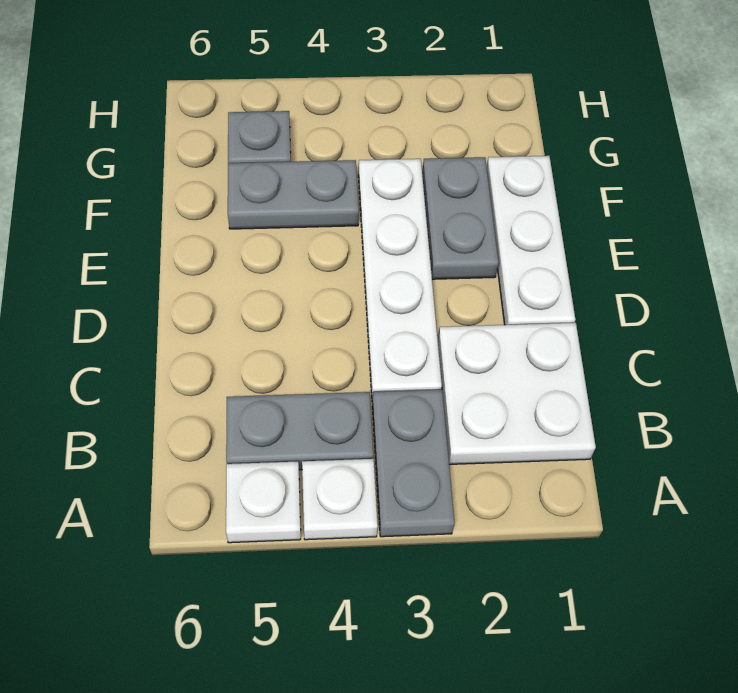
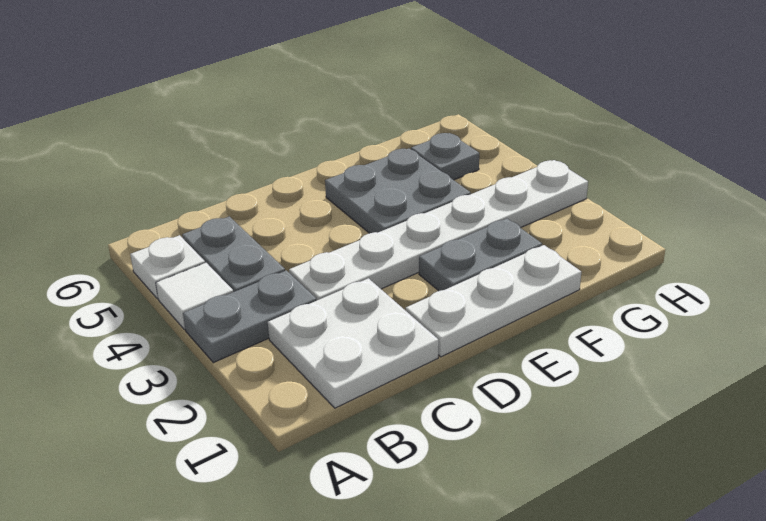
white 1x1 plate [302,459,378,540] -> white 1x1 tile [156,263,233,330]
white 1x4 plate [358,159,442,401] -> white 1x6 plate [289,160,588,300]
grey 1x2 plate [228,160,359,229] -> grey 2x2 plate [325,148,471,233]

